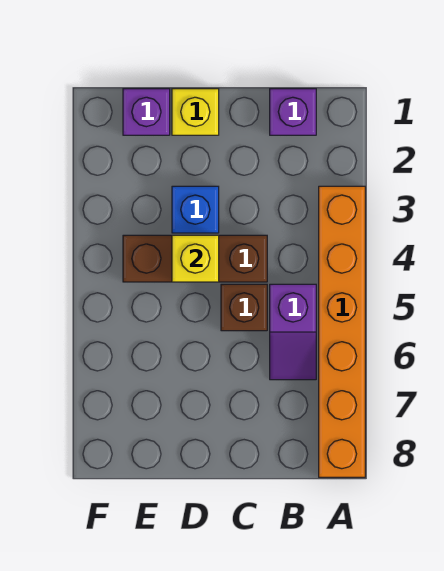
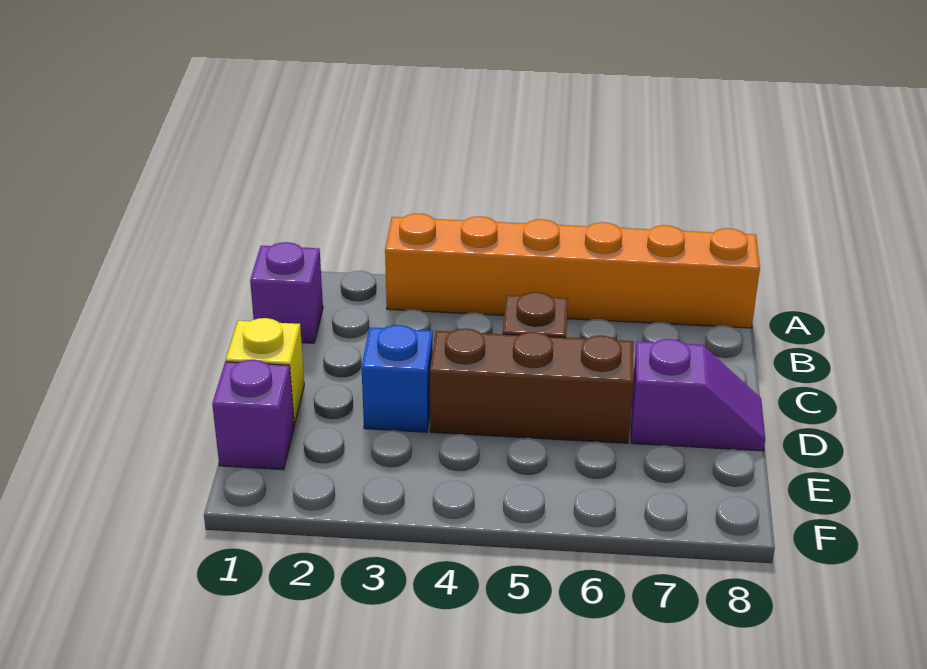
purple 1x2 slope [270,284,316,380] -> purple 1x2 slope moved to [631,339,765,451]
brown 1x3 brick [123,235,267,282] -> brown 1x3 brick turned to [430,328,634,443]
yellow 1x1 brick [172,235,219,282] -> none

